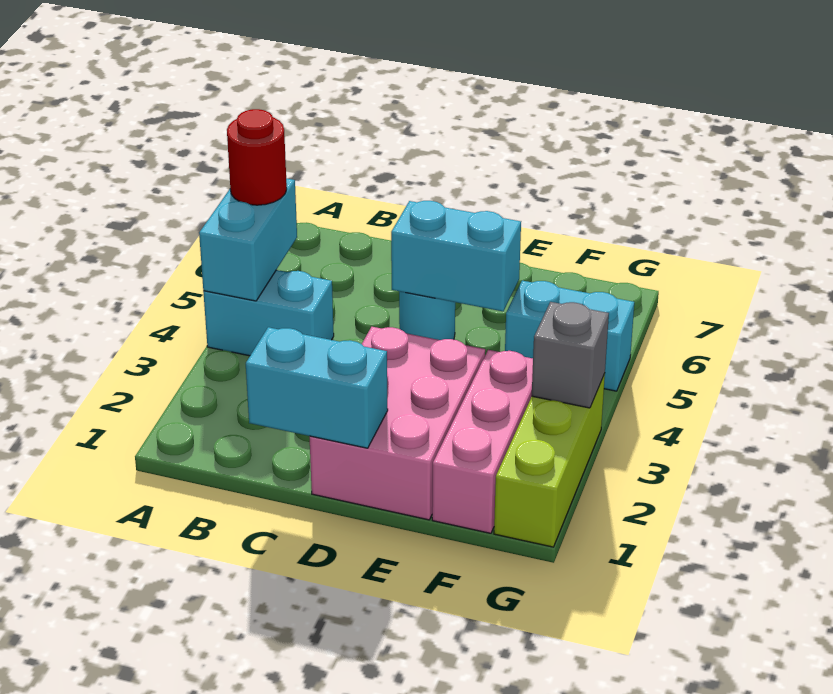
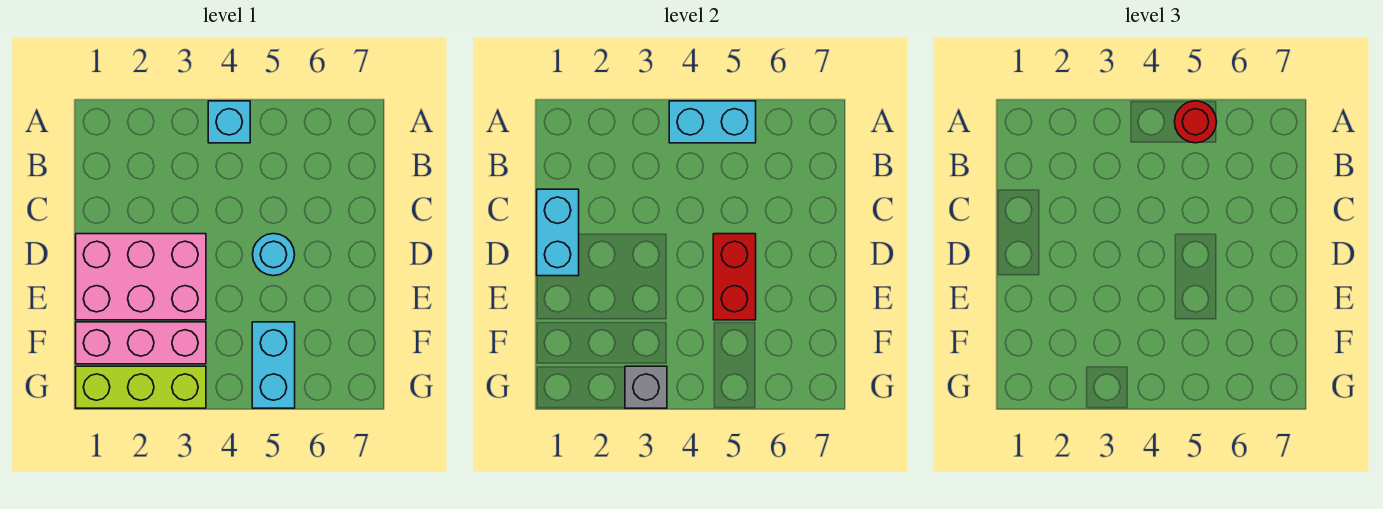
cyan 1x2 brick [203,270,334,356] -> cyan 1x1 brick [208,101,250,143]
cyan 1x2 brick [391,201,521,311] -> red 1x2 brick [713,234,756,320]

